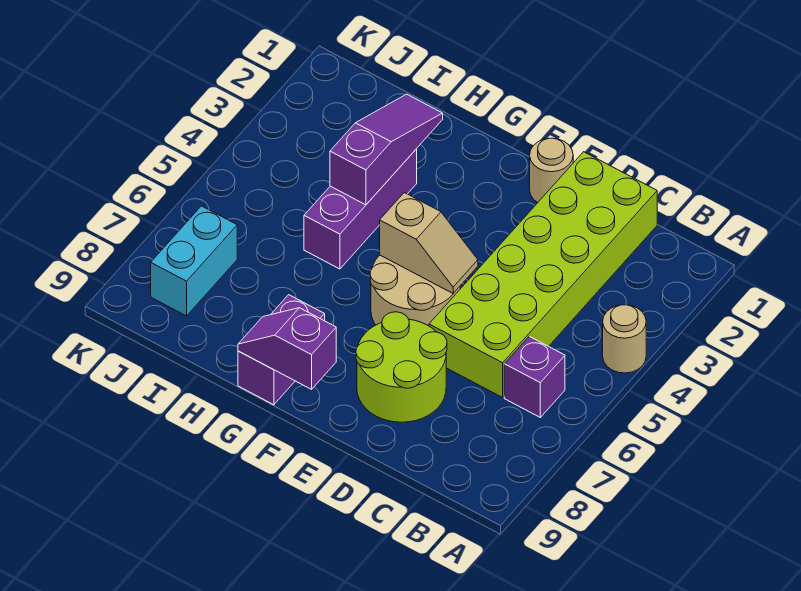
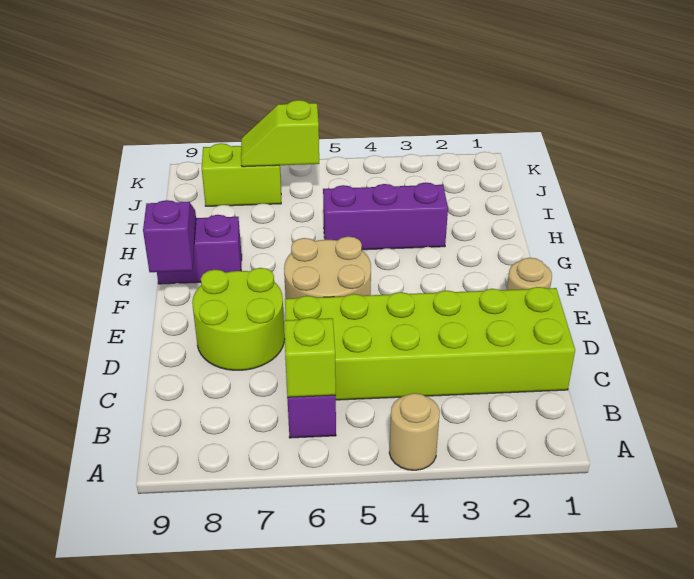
none -> lime 1x1 brick [284,317,336,397]
tan 1x2 slope [380,193,478,293] -> none
purple 1x3 slope [330,94,443,205] -> none
none -> lime 1x2 slope [241,100,319,167]
cyan 1x2 brick [151,206,237,316] -> lime 1x2 brick [202,143,281,206]

